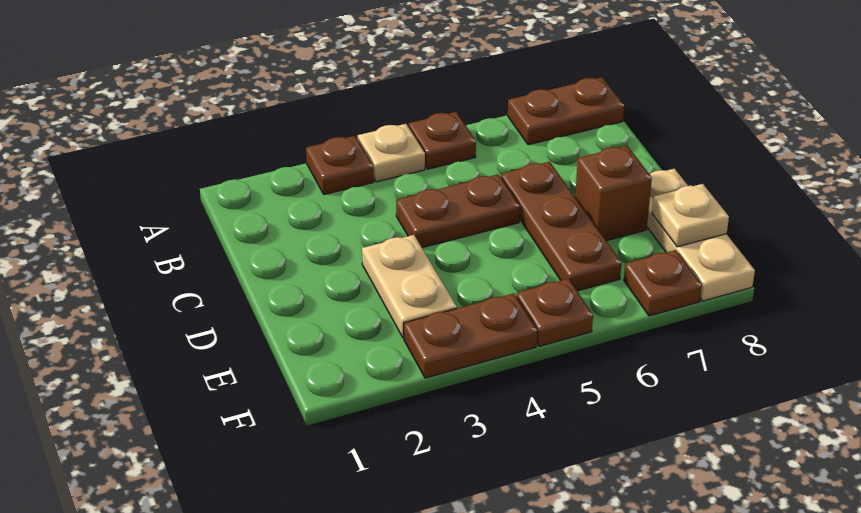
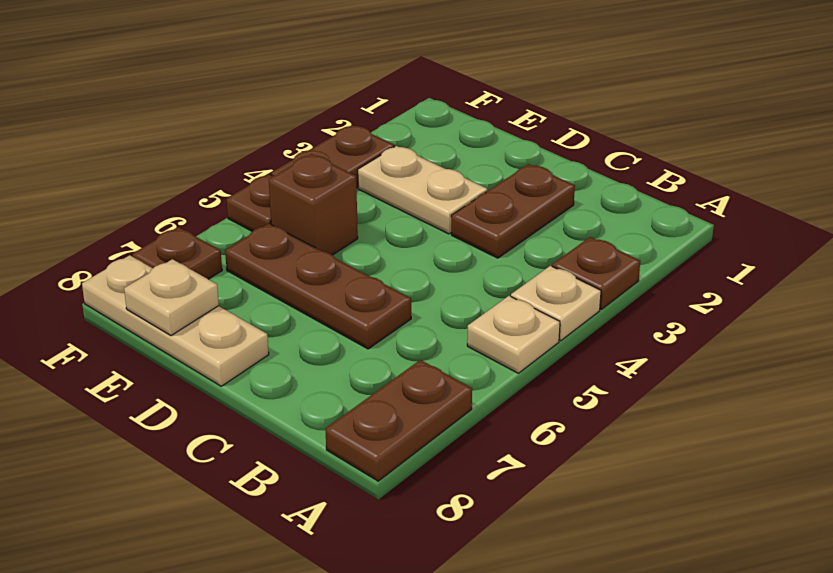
brown 1x1 plate [409,112,476,169] -> tan 1x1 plate [467,296,560,373]
brown 1x2 plate [396,174,520,248] -> brown 1x2 plate moved to [451,164,575,258]
brown 1x1 brick [575,146,652,241] -> brown 1x1 brick moved to [269,154,358,255]

